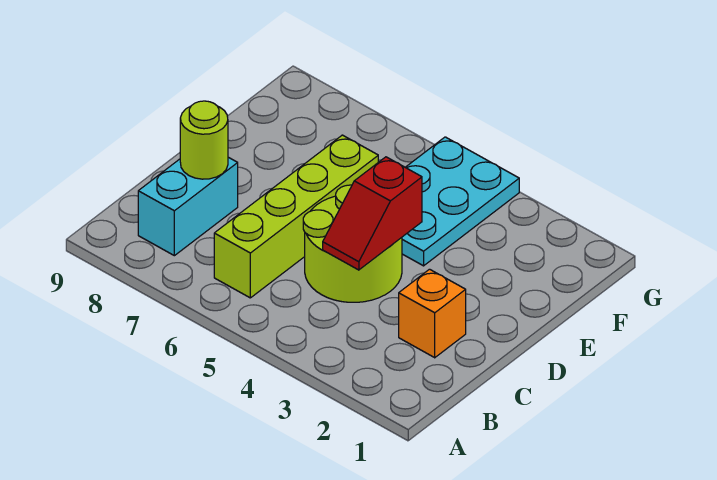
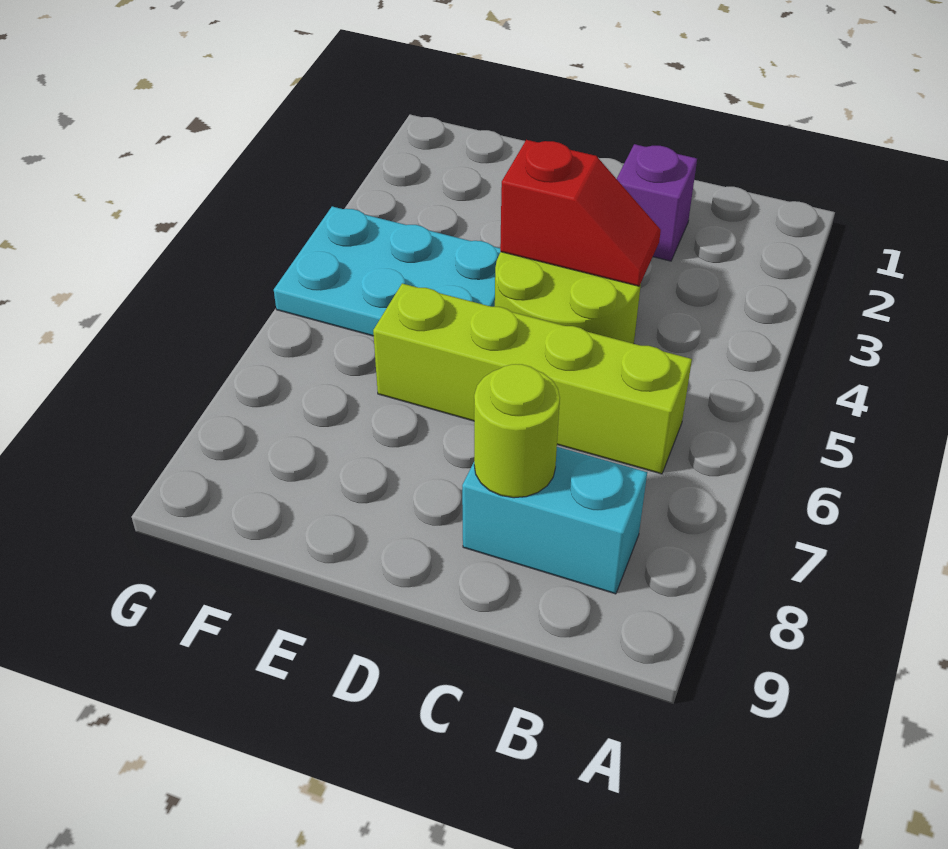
orange 1x1 brick [399,269,466,358] -> purple 1x1 brick [617,144,697,261]

